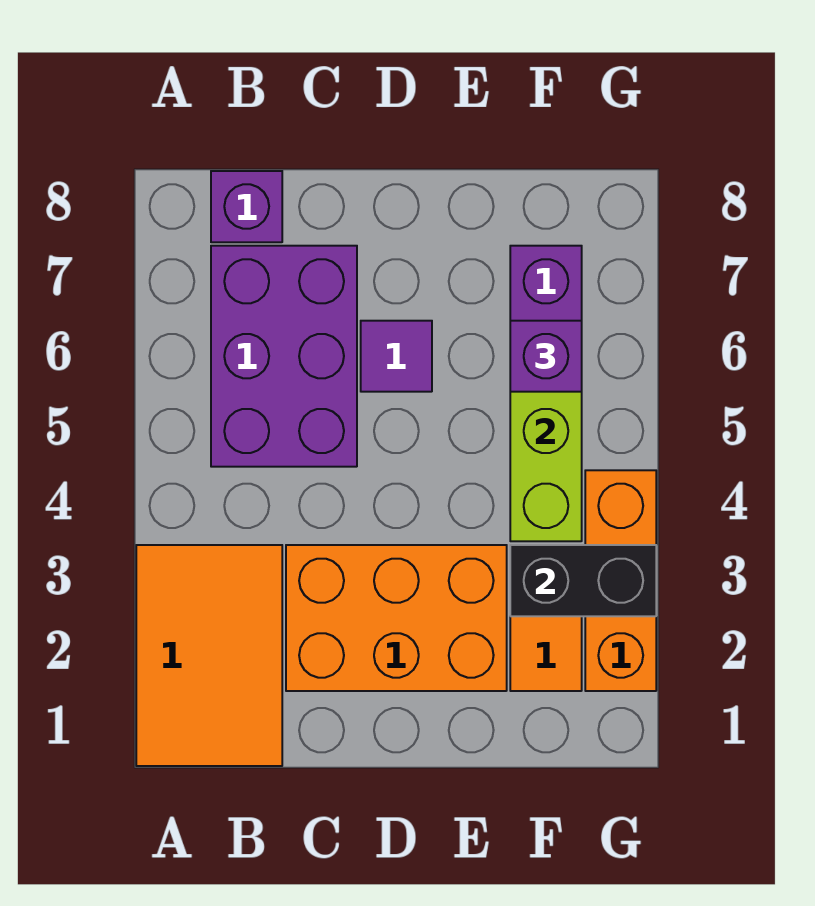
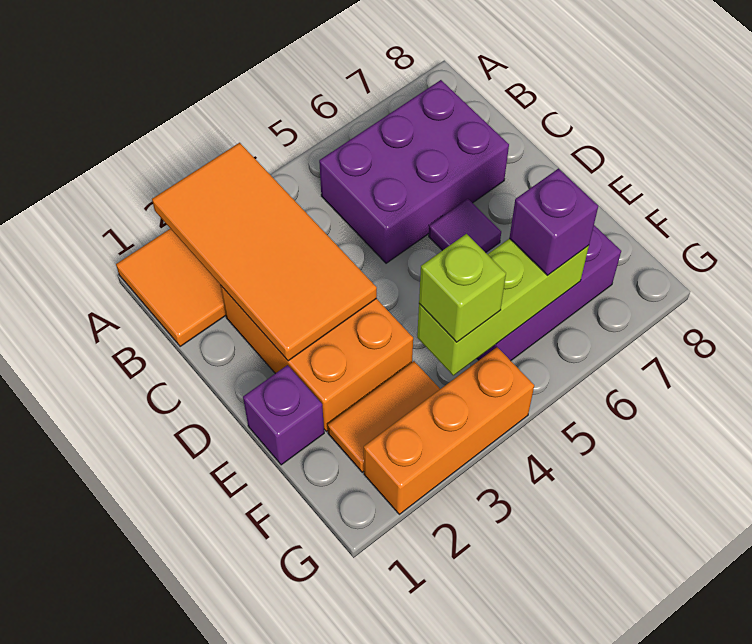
none -> orange 2x4 tile [152,143,377,361]
purple 1x1 brick [211,171,282,242] -> purple 1x1 brick moved to [243,365,324,465]
black 1x2 brick [510,545,656,616] -> none
none -> lime 1x1 brick [419,234,506,342]

